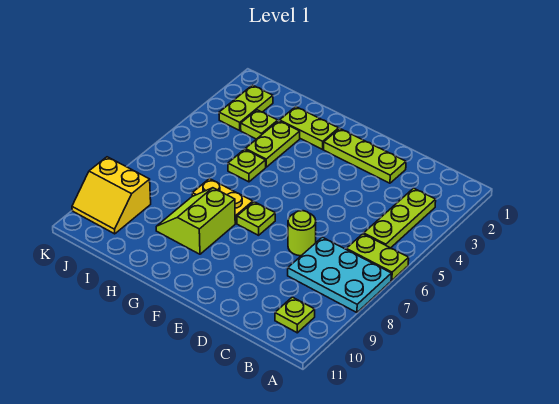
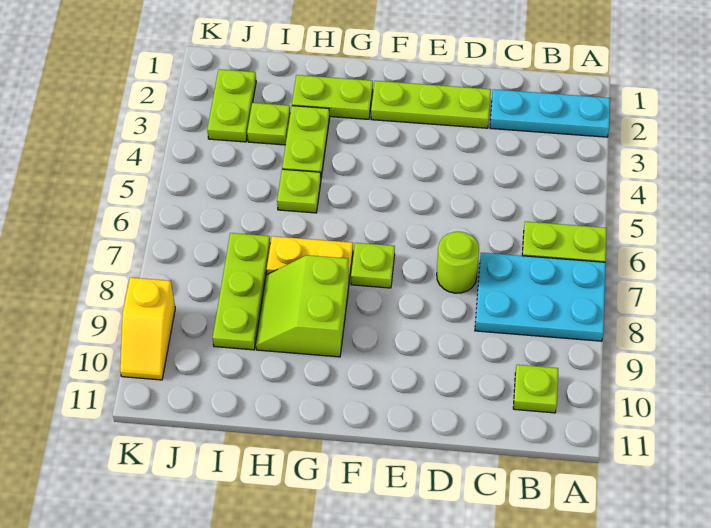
none -> cyan 1x3 plate [490,89,610,137]
lime 1x3 plate [364,188,436,248] -> lime 1x3 plate moved to [213,233,270,350]
yellow 2x2 slope [72,157,151,234] -> yellow 1x2 slope [120,278,175,380]

